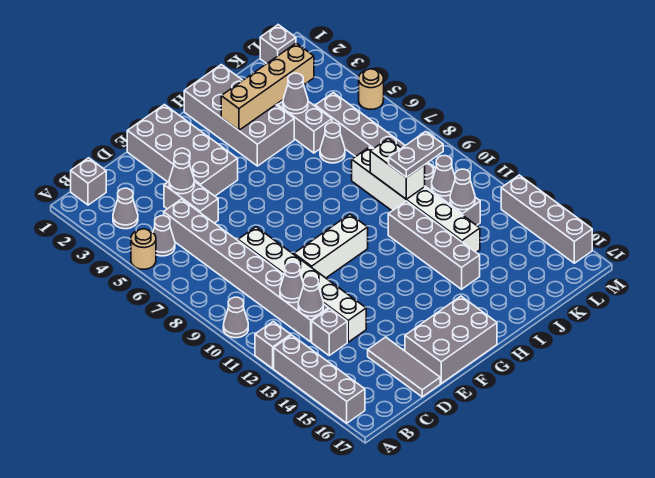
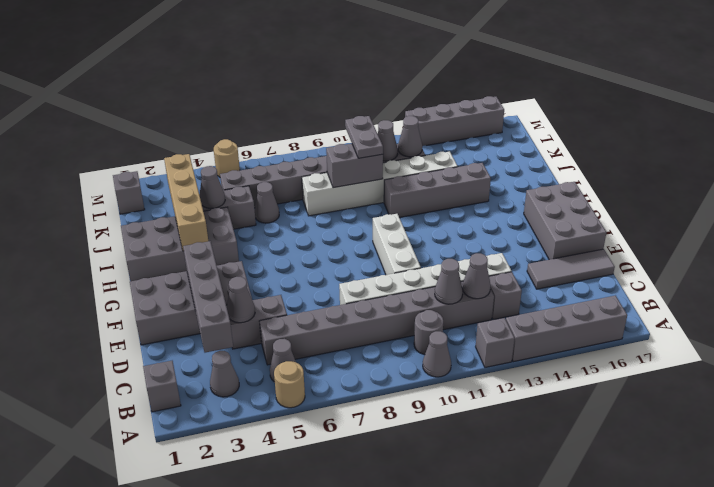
none -> grey 1x1 round brick [414,310,443,355]
none -> grey 1x4 brick [183,241,233,353]
white 1x2 brick [370,138,425,199] -> grey 1x2 brick [326,144,383,188]

